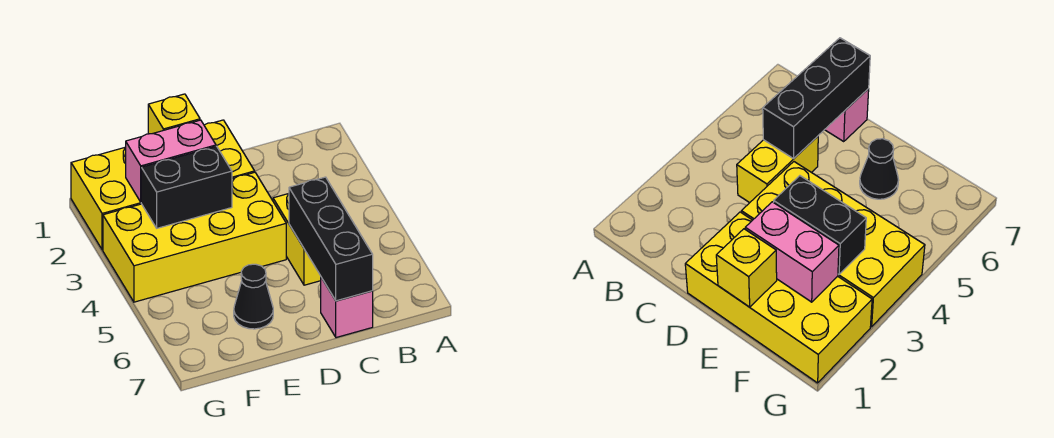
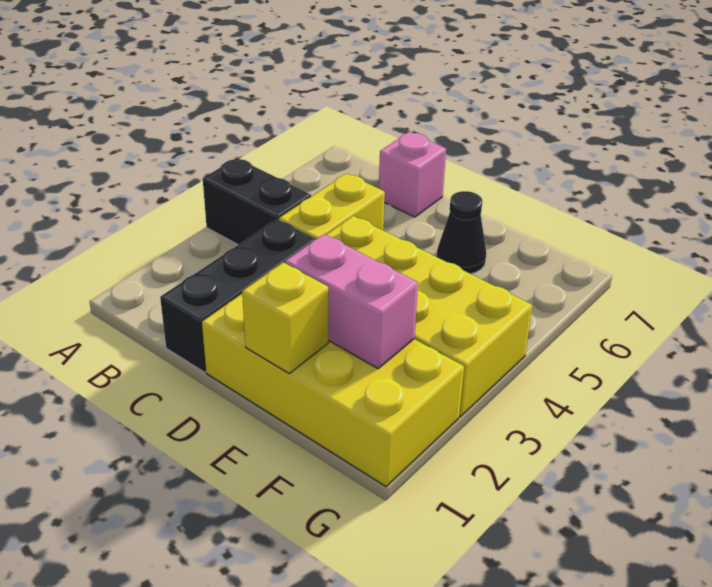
black 1x3 brick [289,177,373,301] -> black 1x3 brick moved to [160,219,316,372]
black 1x2 brick [141,146,232,228] -> black 1x2 brick moved to [203,158,311,245]

